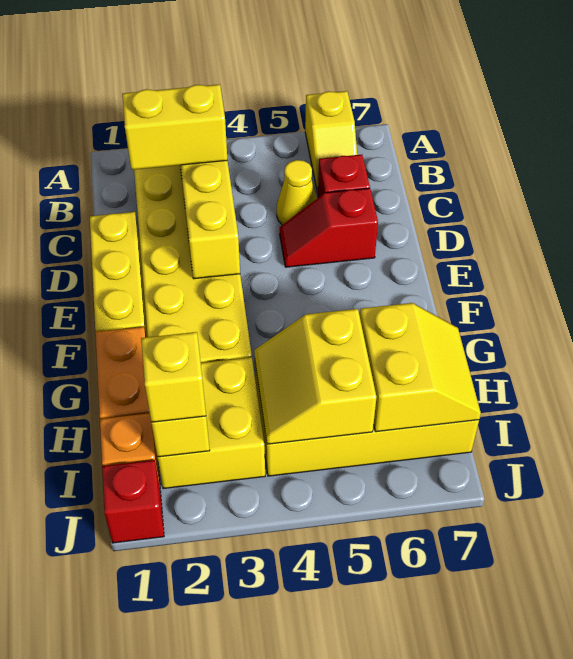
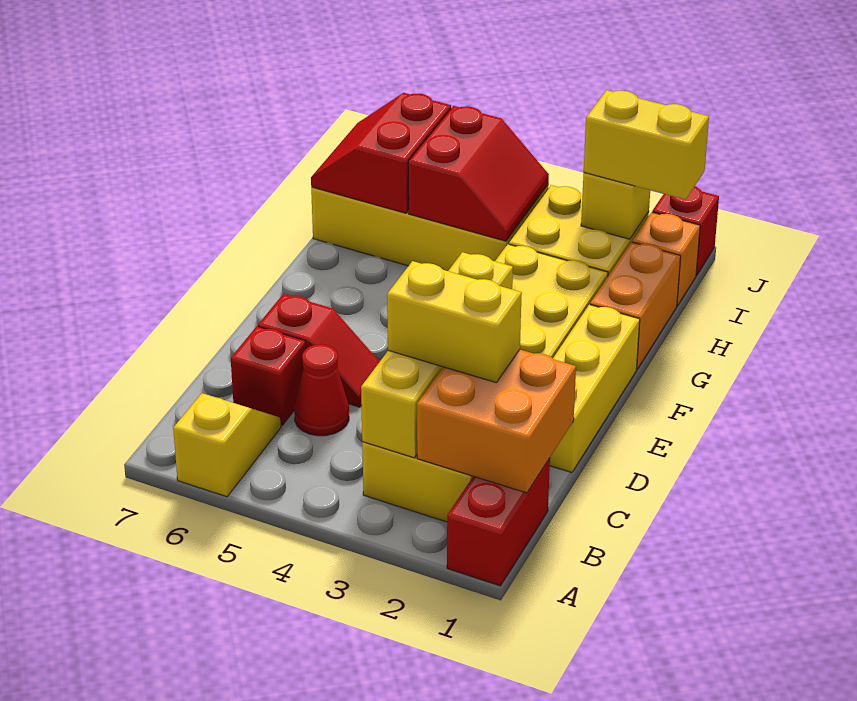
none -> red 1x2 brick [447,458,550,586]
none -> orange 2x2 brick [417,350,576,493]
yellow 1x1 cone [276,160,317,225] -> red 1x1 cone [294,344,349,436]
yellow 2x2 slope [254,309,377,444] -> red 2x2 slope [408,106,549,241]
yellow 2x2 slope [360,303,481,432] -> red 2x2 slope [311,93,451,213]
yellow 1x1 brick [141,332,206,422] -> yellow 1x2 brick [584,90,709,199]

